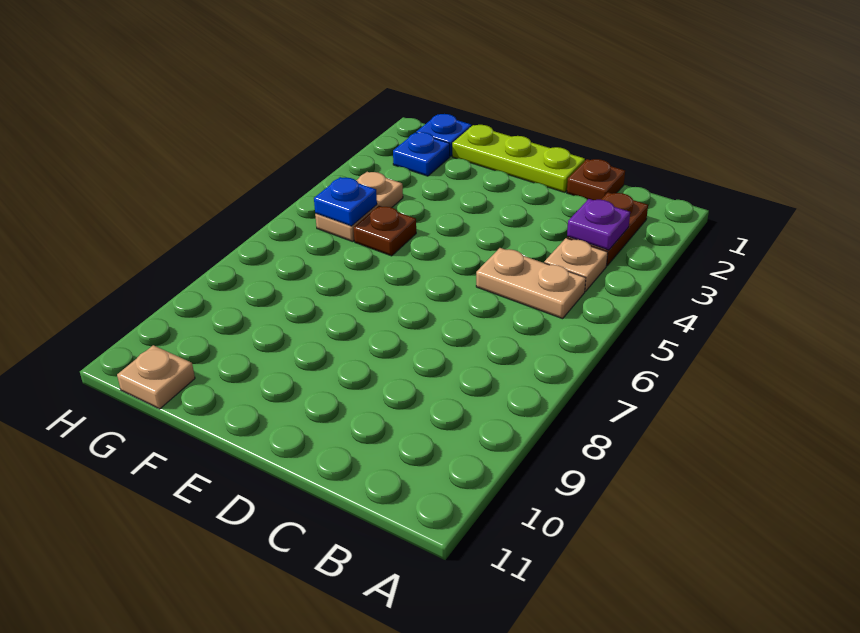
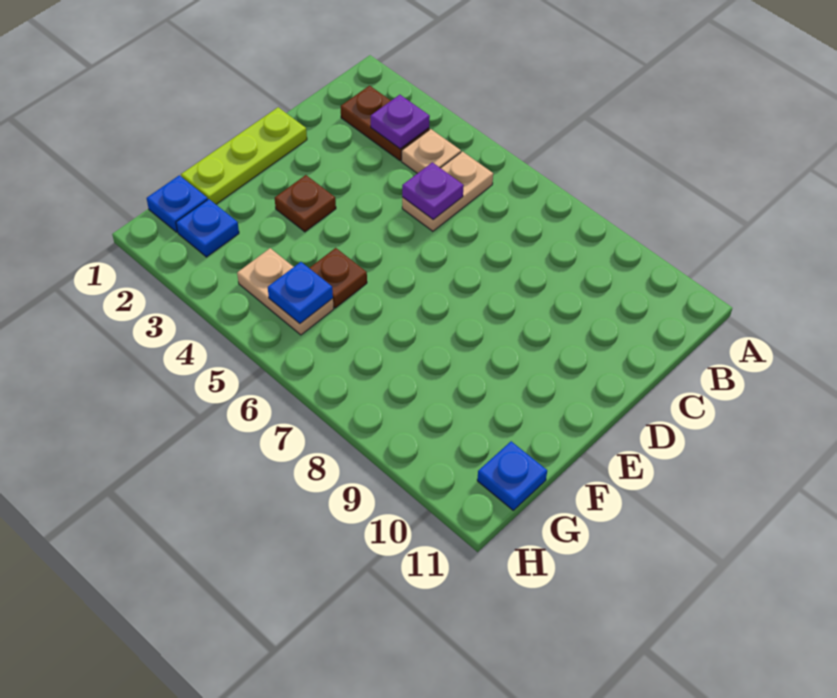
brown 1x1 plate [567,159,625,200] -> brown 1x1 plate moved to [275,175,336,232]
none -> purple 1x1 plate [402,162,464,220]
tan 1x1 plate [117,345,195,409] -> blue 1x1 plate [477,441,547,510]

